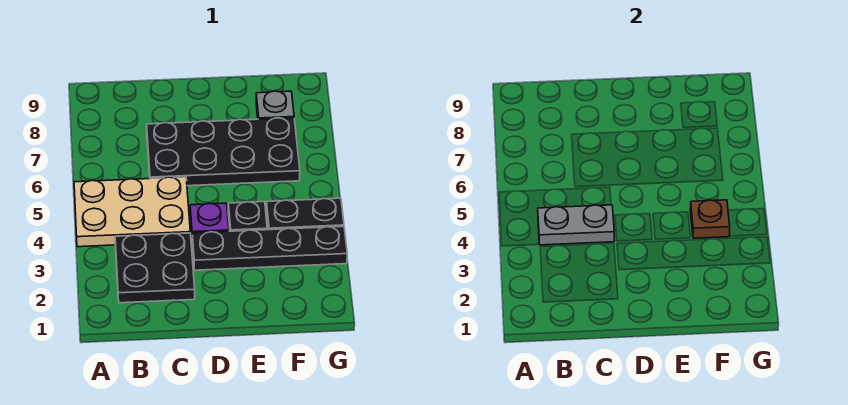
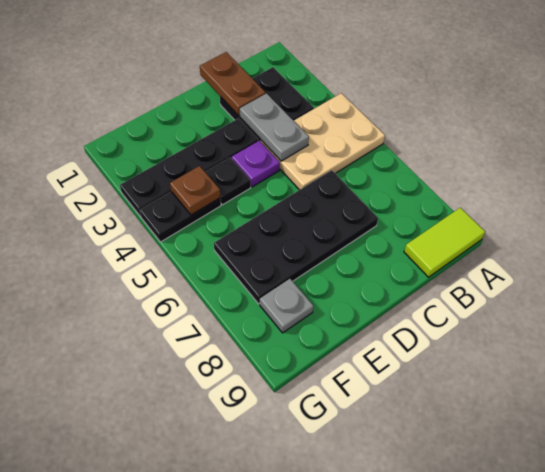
none -> lime 1x2 tile [404,208,485,277]
grey 1x2 plate [538,205,614,245] -> grey 1x2 plate turned to [240,93,309,161]
none -> brown 1x2 plate [200,52,266,116]

